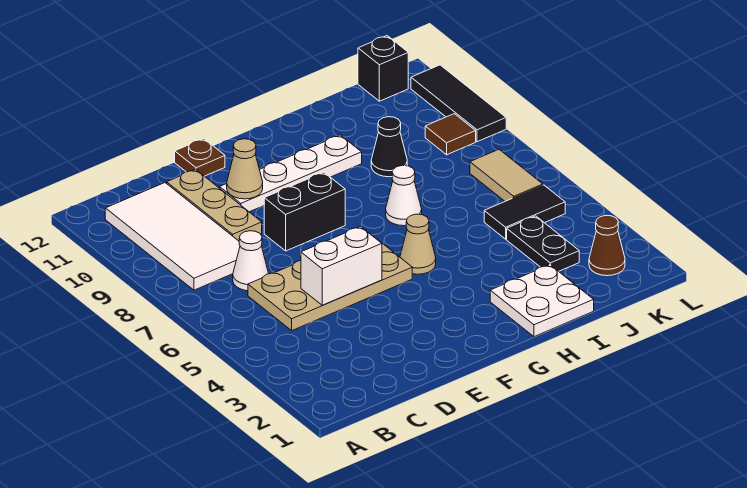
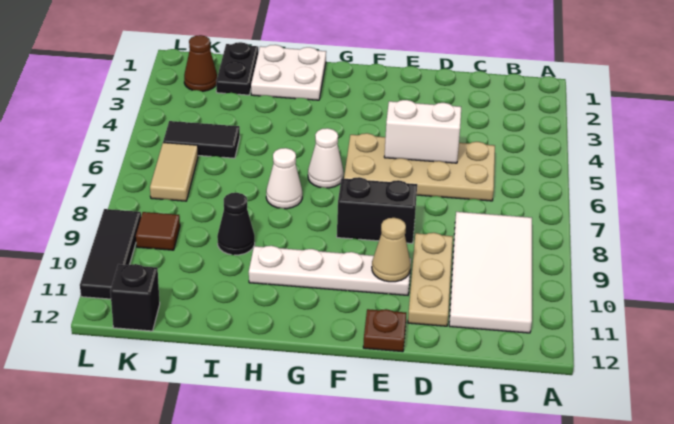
white 1x1 cone [233,231,269,291] -> white 1x1 cone moved to [308,128,344,188]
tan 1x1 cone [400,214,436,274] -> none
black 1x2 plate [507,216,579,271] -> black 1x2 plate moved to [216,42,258,95]

